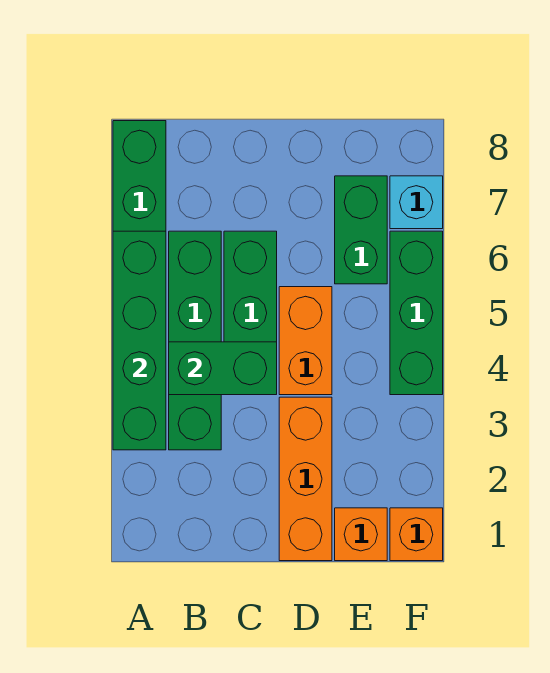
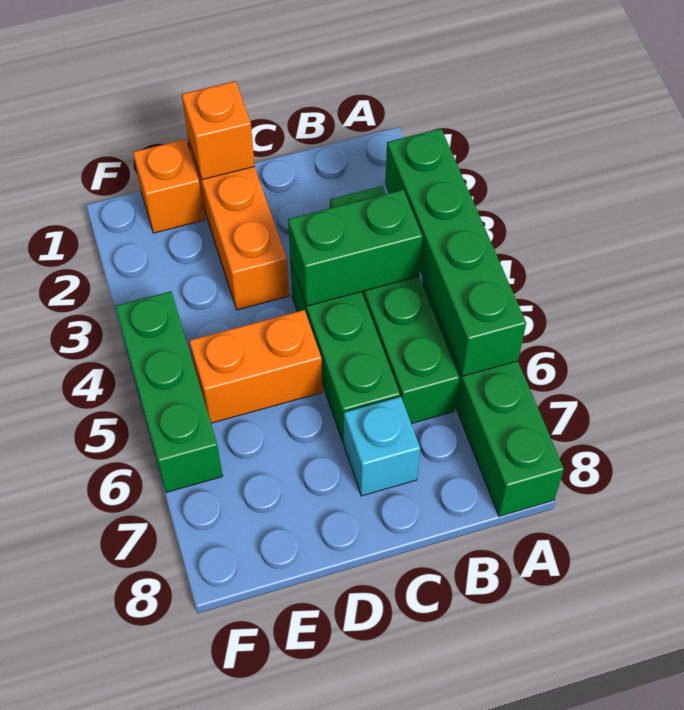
orange 1x2 brick [279,287,332,395] -> orange 1x2 brick turned to [190,310,322,423]
green 1x2 brick [335,176,387,284] -> none
orange 1x1 brick [390,508,443,561] -> orange 1x1 brick moved to [182,81,255,180]
cyan 1x1 brick [390,176,443,229] -> cyan 1x1 brick moved to [344,397,420,496]

